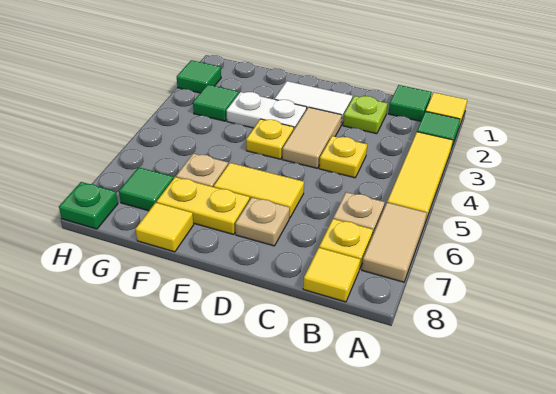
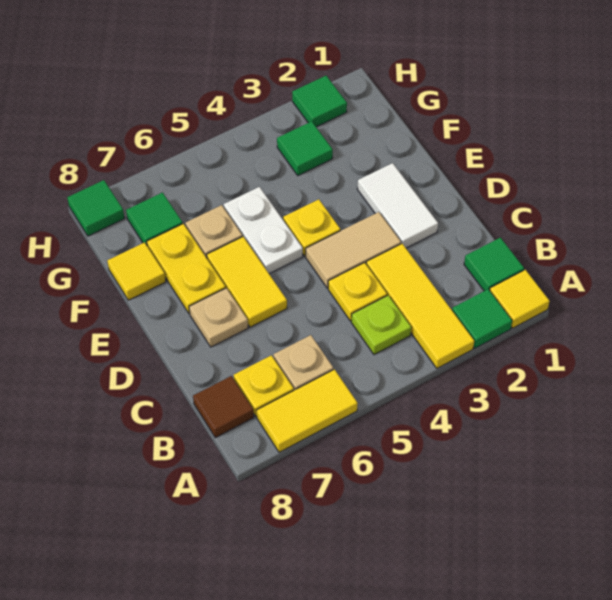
yellow 1x3 tile [387,132,453,222] -> yellow 1x3 tile turned to [366,244,474,368]
tan 1x2 tile [362,203,427,282] -> yellow 1x2 tile [257,369,358,452]
yellow 1x1 tile [303,248,360,302] -> brown 1x1 tile [193,376,254,438]
lime 1x1 plate [343,96,388,134] -> lime 1x1 plate moved to [351,295,411,355]
white 1x2 plate [226,92,307,129] -> white 1x2 plate moved to [224,187,303,274]
green 1x1 plate [59,182,118,229] -> green 1x1 tile [67,180,125,236]

